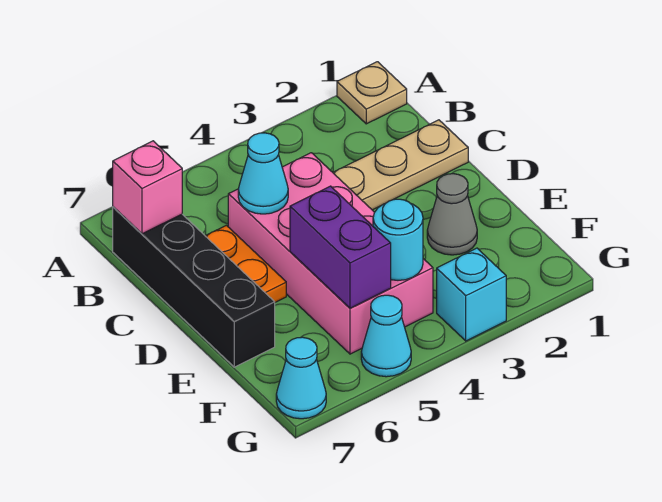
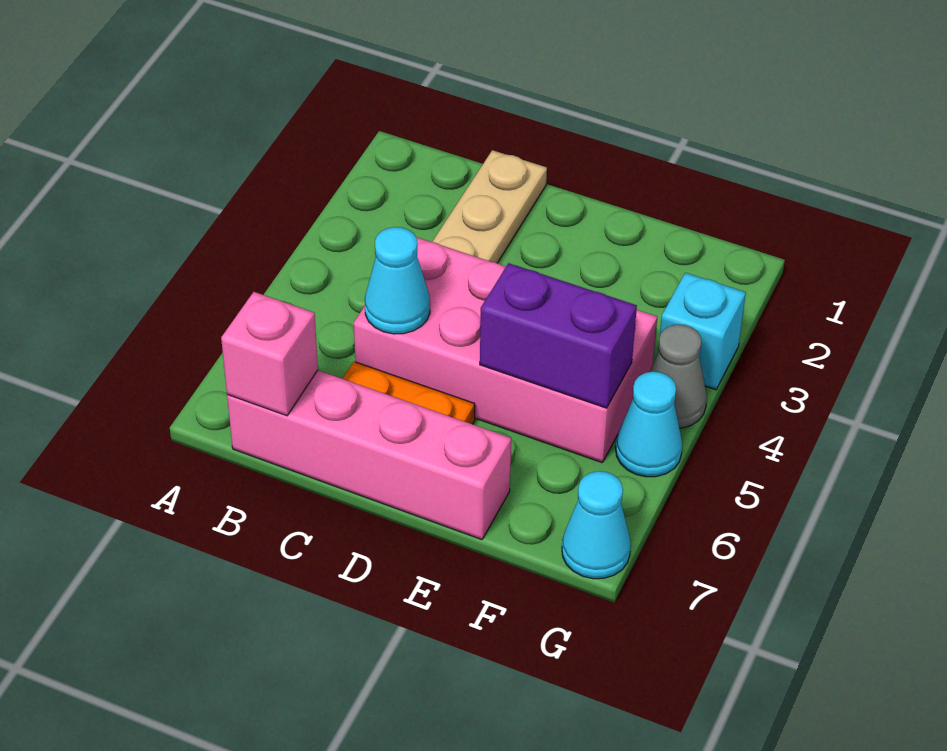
tan 1x1 plate [337,62,407,124] -> none
black 1x4 brick [113,207,275,367] -> pink 1x4 brick [227,370,511,540]
grey 1x1 cone [427,174,477,255] -> grey 1x1 cone moved to [650,324,707,428]
cyan 1x1 round brick [373,199,423,280] -> none

